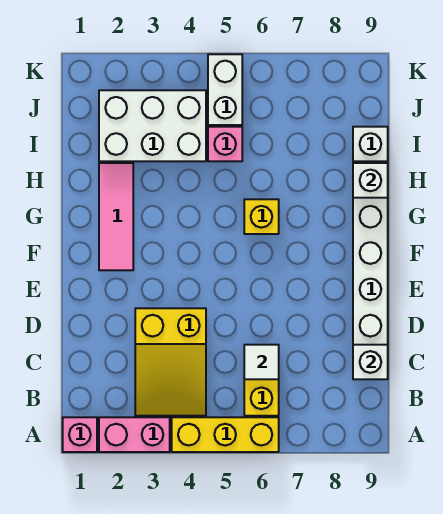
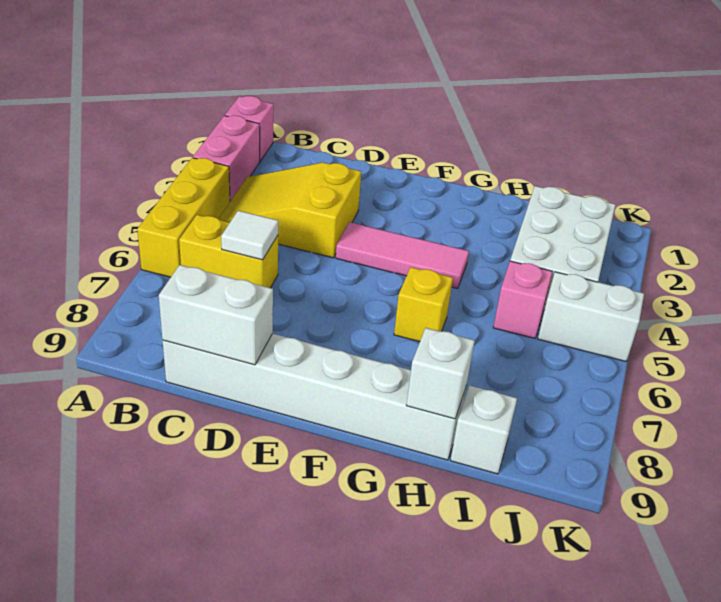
white 1x1 brick [353,345,388,379] -> white 1x2 brick [159,265,273,365]
pink 1x3 tile [99,163,133,270] -> pink 1x3 tile moved to [336,222,469,289]

